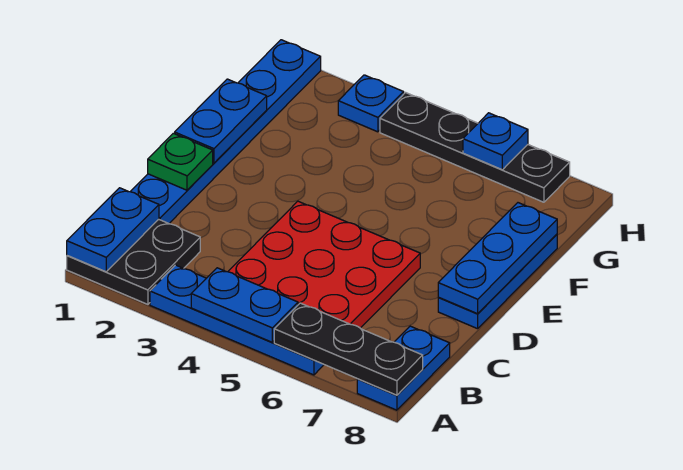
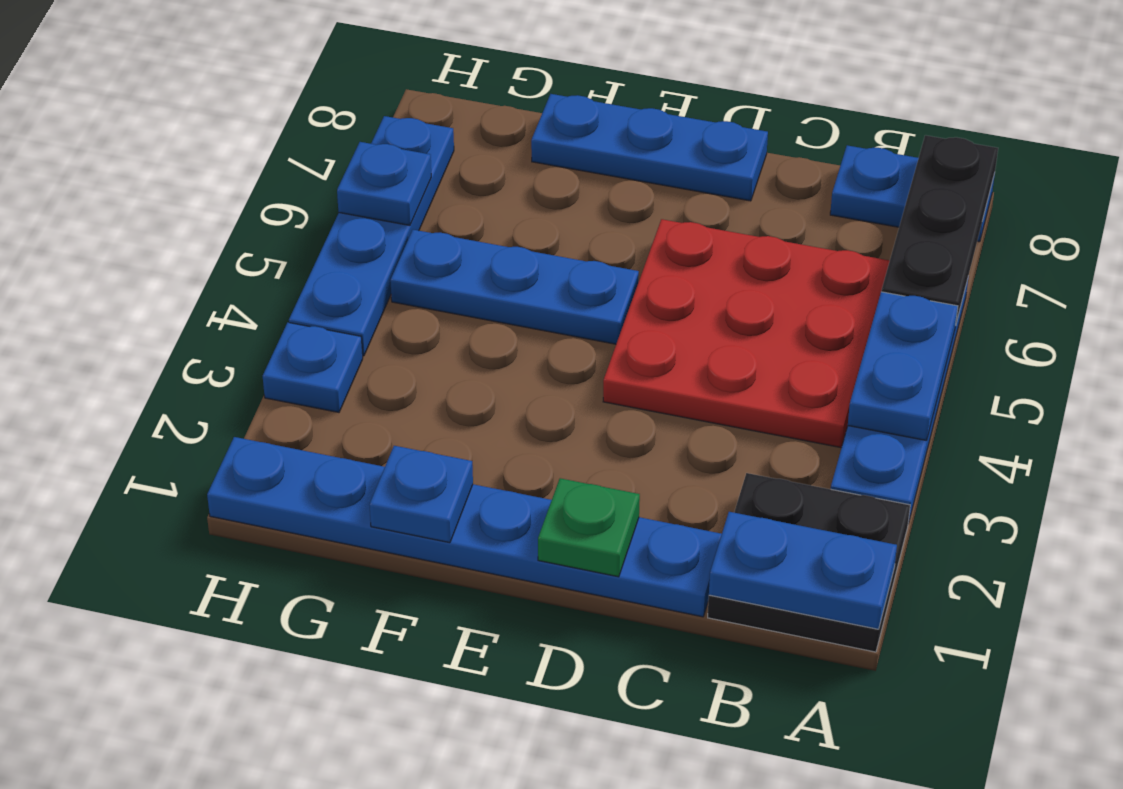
blue 1x3 plate [438,203,557,314] -> blue 1x3 plate moved to [390,230,639,344]
blue 1x2 plate [175,79,267,163] -> blue 1x1 plate [369,446,473,543]
black 1x4 plate [380,93,570,202] -> blue 1x4 plate [289,116,454,356]

